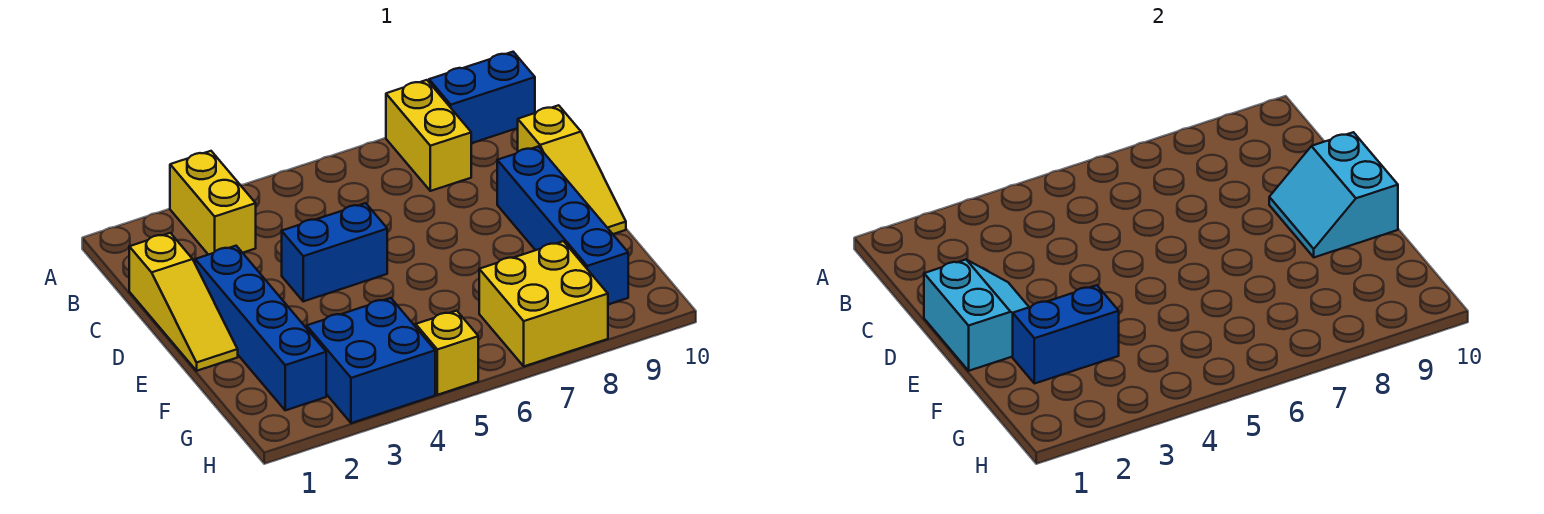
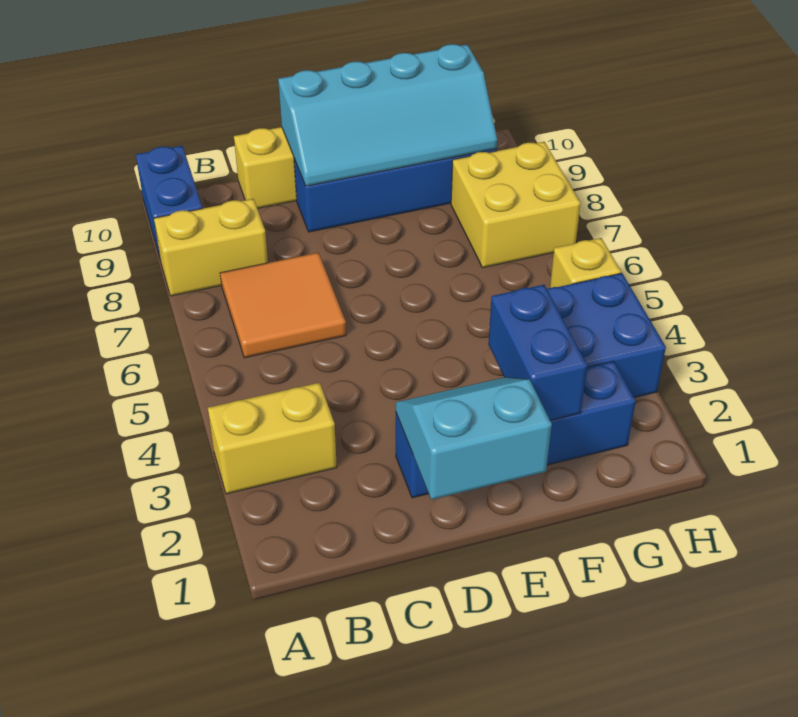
none -> orange 2x2 tile [220,253,346,358]
yellow 1x3 slope [129,233,238,371] -> none
blue 1x2 brick [282,203,387,301] -> none
cyan 2x2 slope [1269,132,1398,257] -> cyan 2x4 slope [278,44,497,186]

